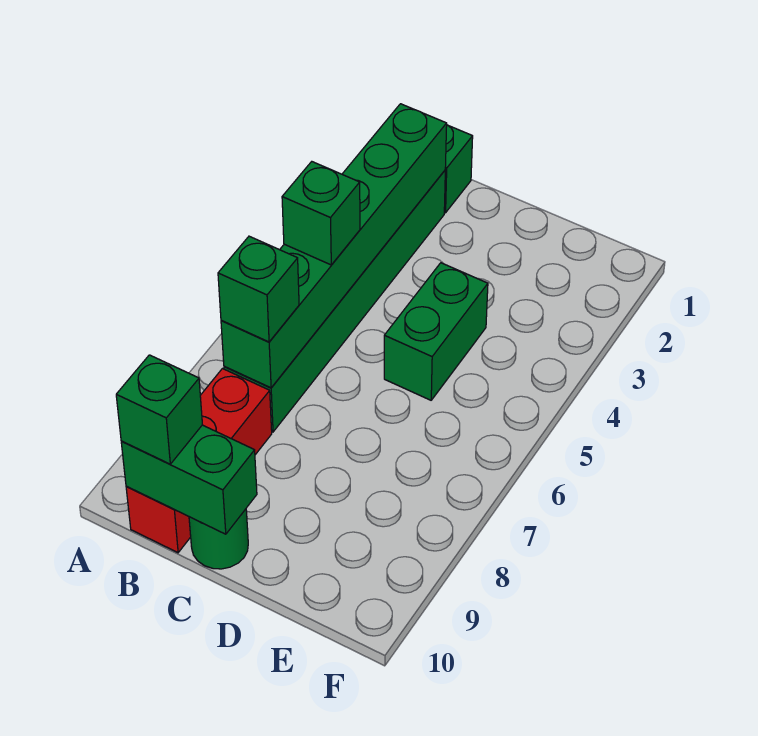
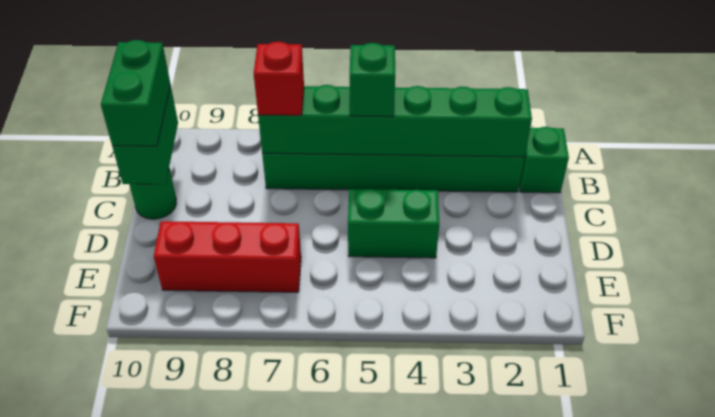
green 1x1 brick [218,236,299,342] -> red 1x1 brick [254,42,304,115]
red 1x3 brick [126,369,272,553] -> red 1x3 brick moved to [154,221,301,292]
green 1x1 brick [116,355,202,464] -> green 1x2 brick [101,40,171,146]

